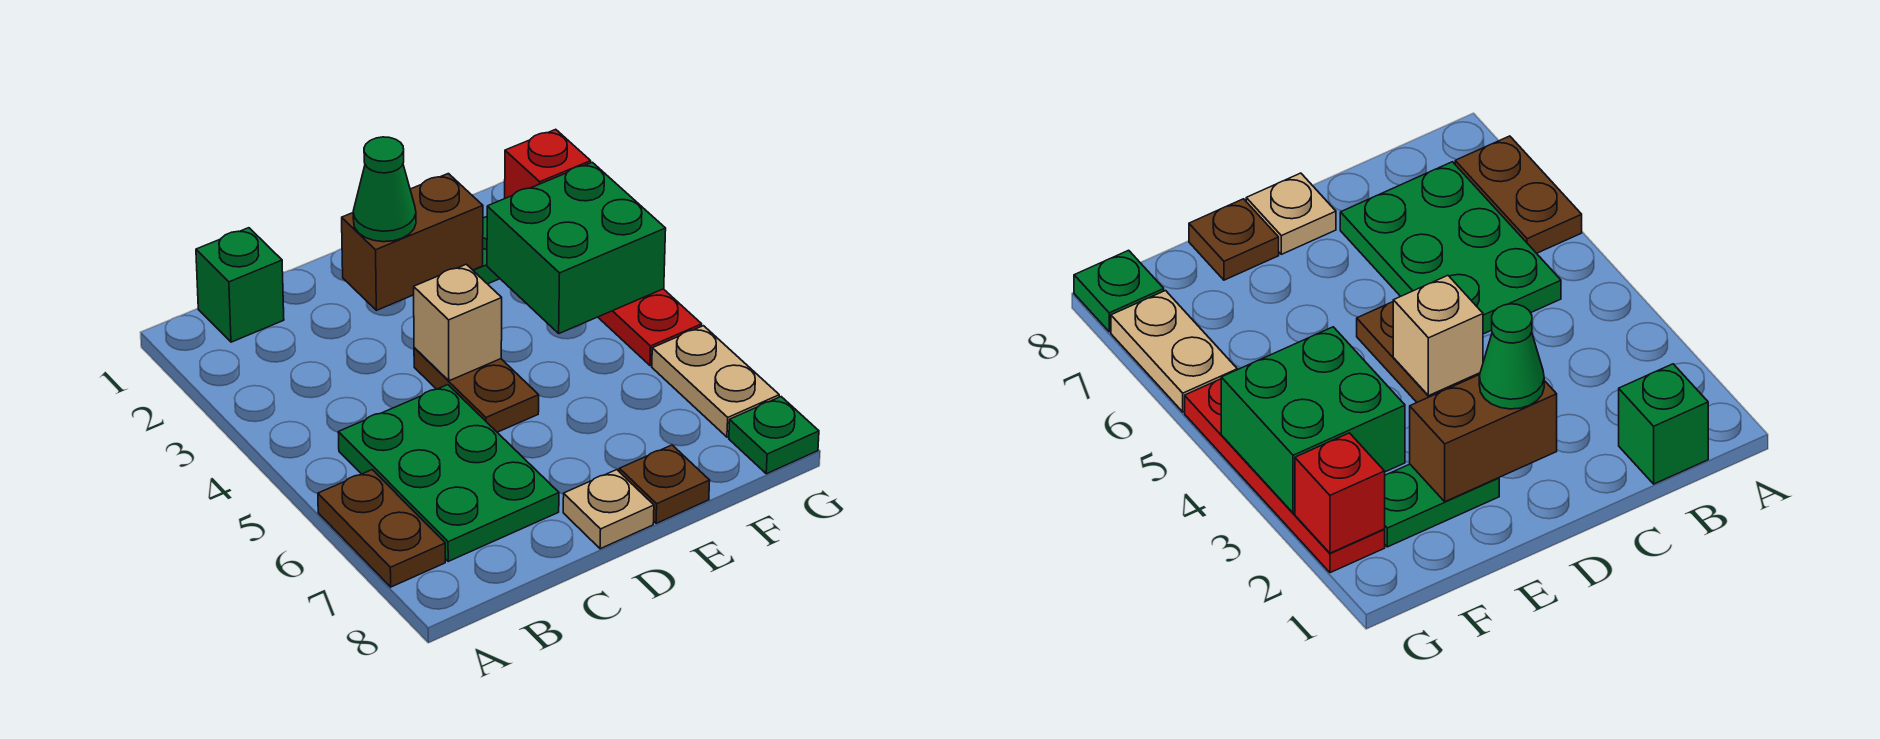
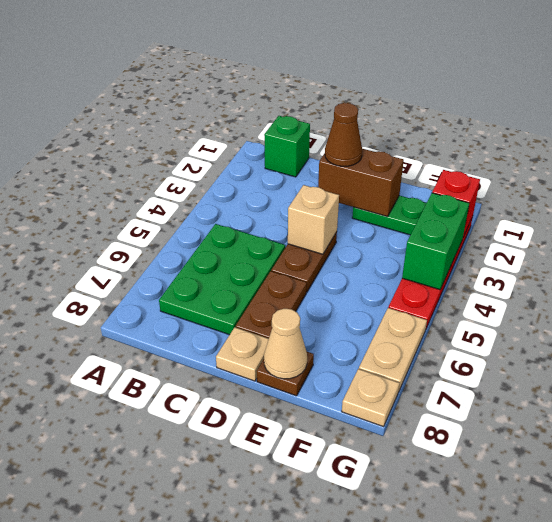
brown 1x2 plate [318,470,445,587] -> brown 1x2 plate moved to [236,271,307,339]
green 1x1 cone [353,137,416,242] -> brown 1x1 cone [325,103,362,166]
none -> tan 1x1 cone [264,309,307,379]
green 2x2 brick [487,162,666,333] -> green 1x2 brick [402,193,469,290]
green 1x1 plate [729,397,819,474] -> tan 1x1 plate [342,369,400,427]

